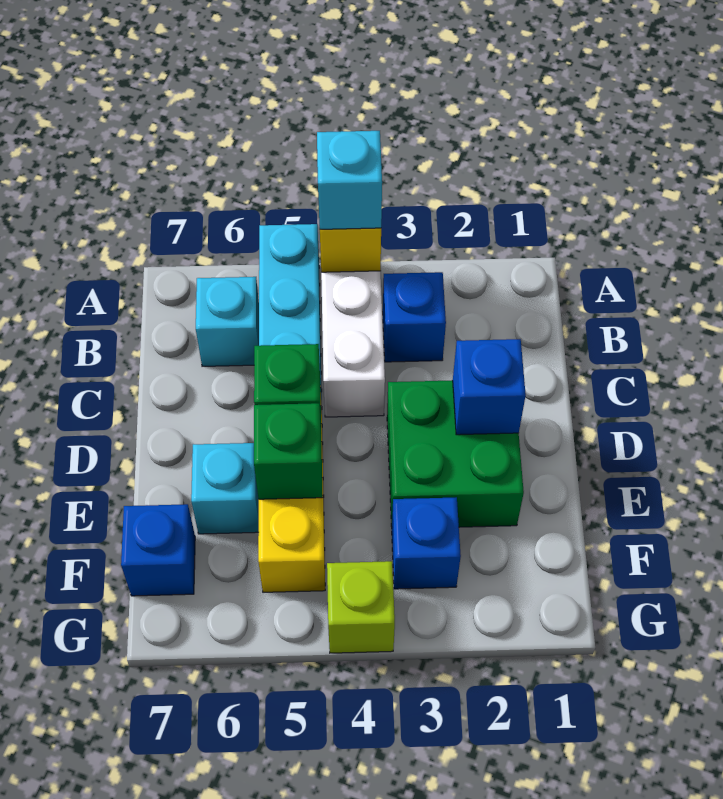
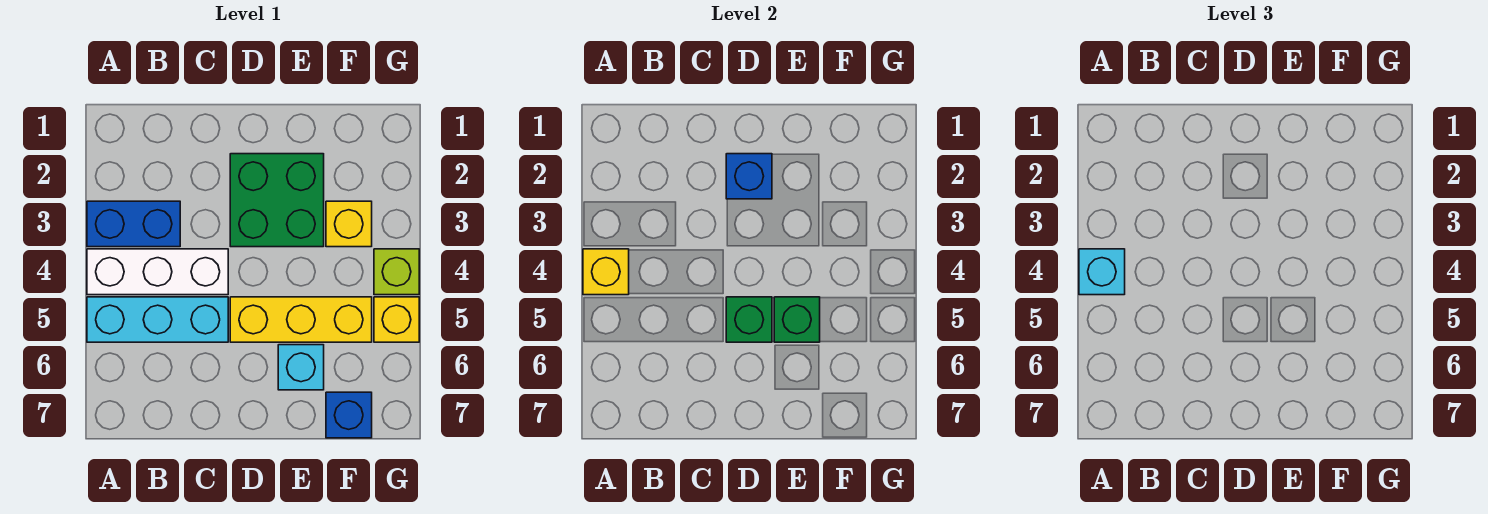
blue 1x1 brick [383,272,446,362] -> blue 1x2 brick [87,201,180,247]
cyan 1x1 brick [196,277,259,366] -> none
blue 1x1 brick [392,497,461,589] -> yellow 1x1 brick [326,201,372,247]
none -> yellow 1x1 brick [374,297,419,342]

